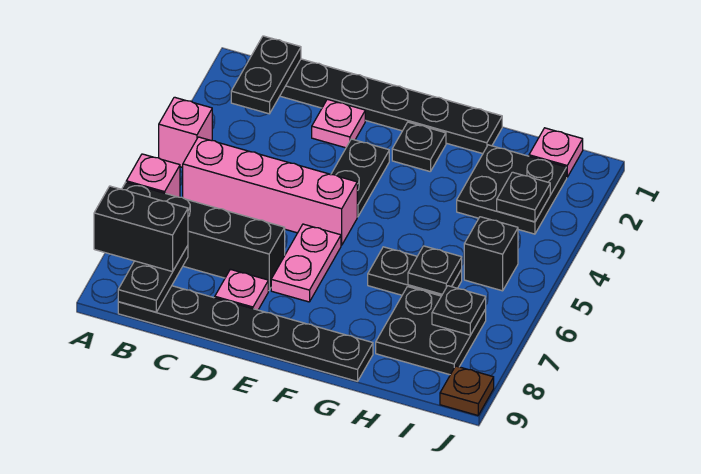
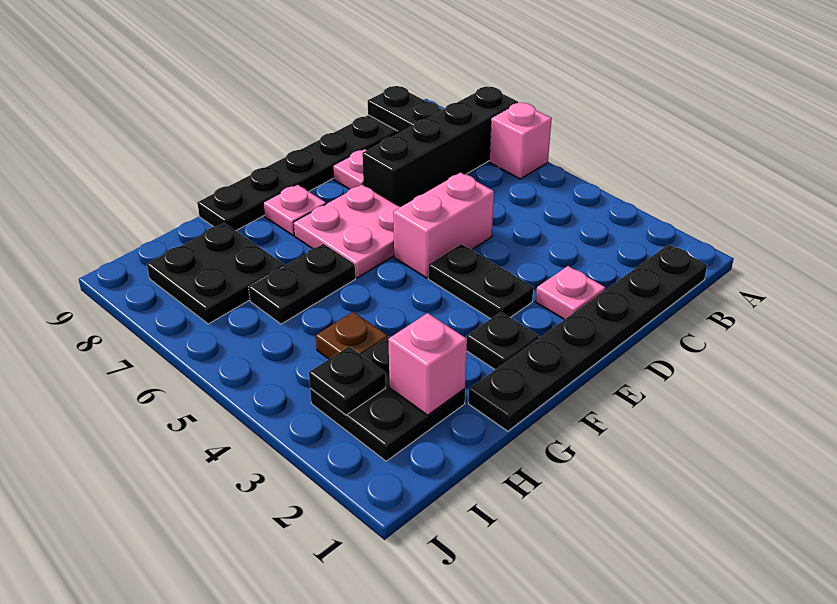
pink 1x1 brick [159,97,212,167] -> pink 1x1 brick moved to [388,313,467,415]
black 1x2 brick [94,186,188,272] -> none
black 1x2 plate [231,36,301,114] -> none
pink 1x4 brick [183,137,357,245] -> pink 1x2 brick [393,173,494,278]
pink 1x2 plate [271,224,341,302] -> pink 2x2 plate [294,185,400,278]
black 1x1 plate [408,246,462,294] -> none
pink 1x1 plate [529,128,583,177] -> pink 1x1 plate moved to [263,185,326,236]
black 1x1 brick [464,217,518,291] -> none
black 1x1 plate [432,286,486,335] -> none
brown 1x1 plate [440,366,494,415] -> brown 1x1 plate moved to [316,312,388,359]

